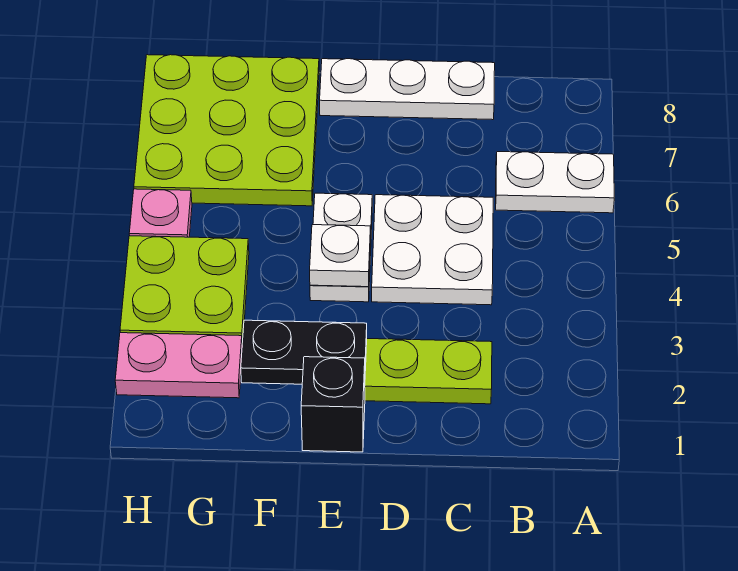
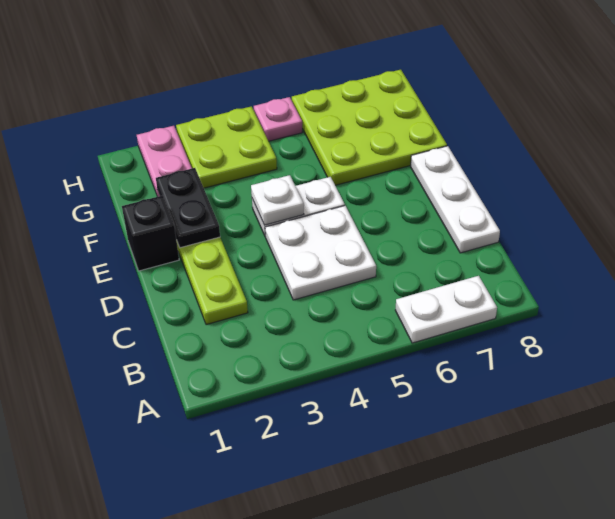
white 1x2 plate [496,152,614,213] -> white 1x2 plate turned to [395,276,497,343]

